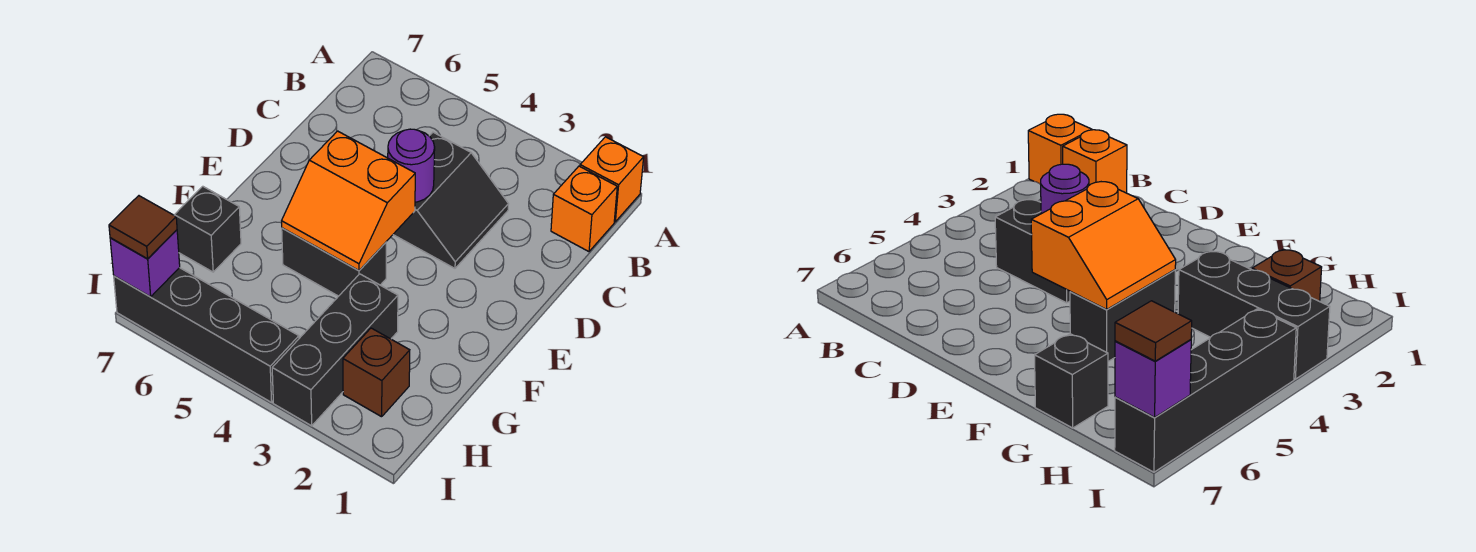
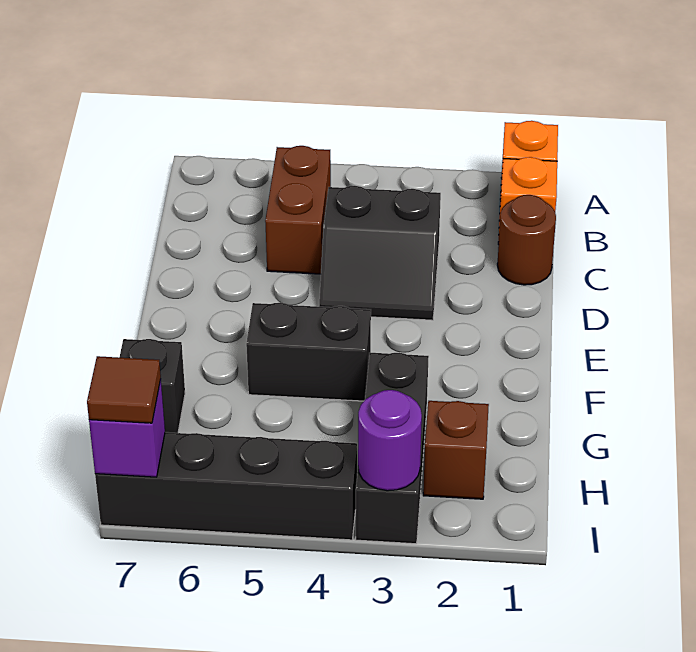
none -> brown 1x2 brick [265,146,331,274]
none -> brown 1x1 round brick [497,195,556,285]
black 2x2 slope [393,132,508,268] -> black 2x2 slope turned to [319,186,441,320]
purple 1x1 round brick [388,129,435,202] -> purple 1x1 round brick moved to [358,390,422,491]
orange 2x2 slope [282,131,415,271] -> none

